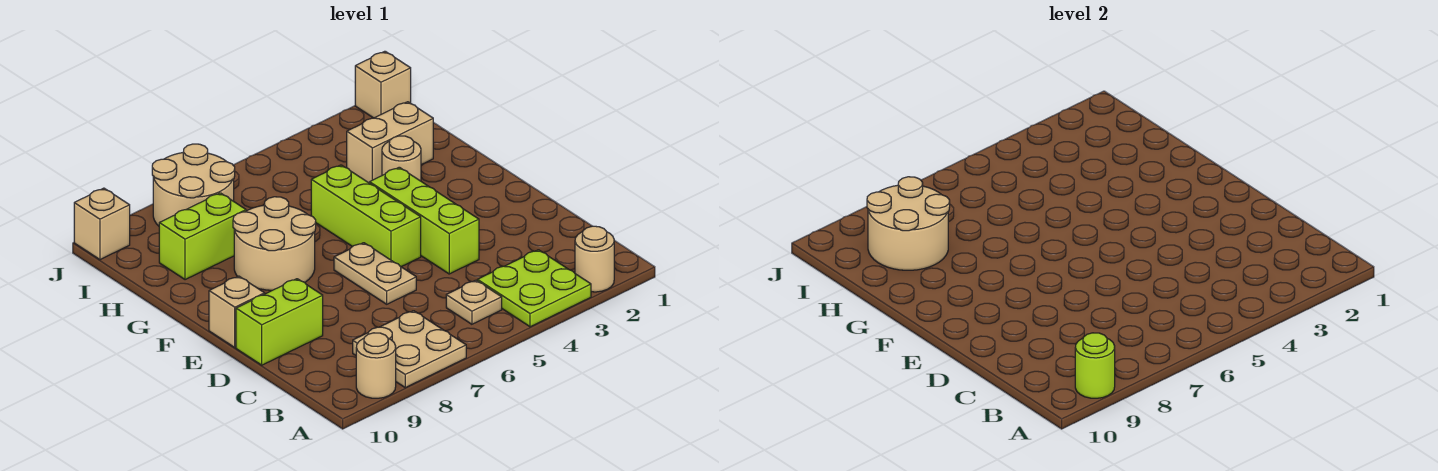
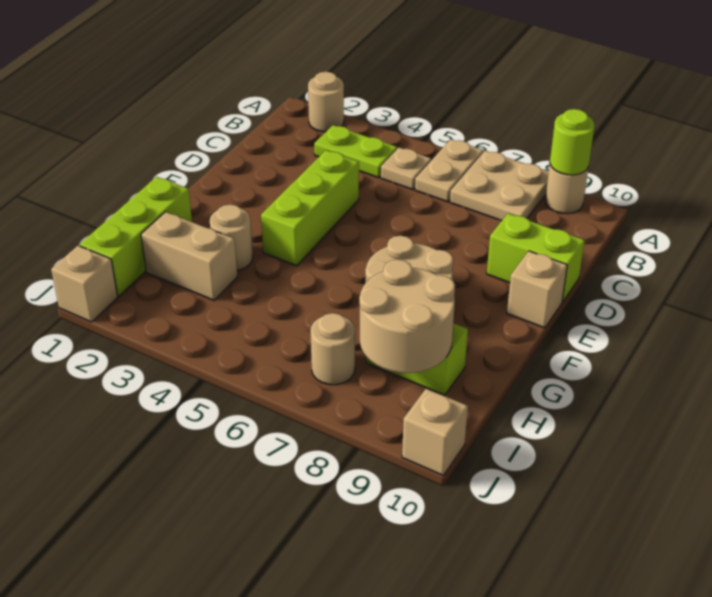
lime 2x2 plate [477,250,591,327] -> lime 1x2 plate [314,125,397,178]
tan 1x2 plate [334,243,416,304] -> tan 1x2 plate moved to [415,139,483,202]
lime 1x3 brick [311,165,421,267] -> lime 1x3 brick moved to [80,177,192,296]
tan 2x2 round brick [152,144,235,226] -> tan 1x1 round brick [310,313,355,385]

